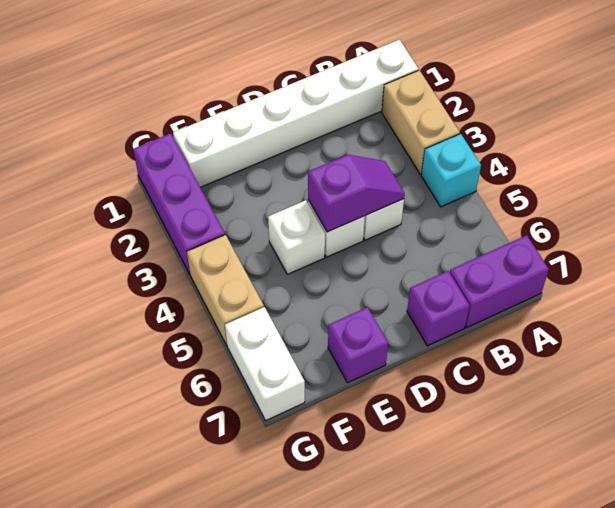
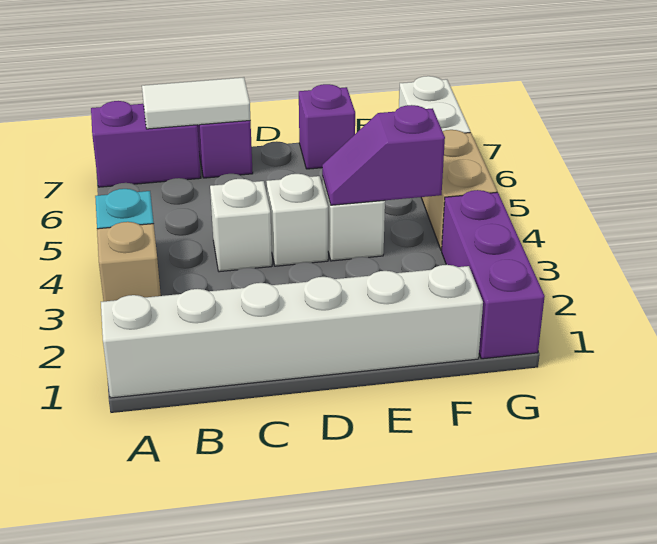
tan 1x2 brick [382,70,460,174] -> tan 1x1 brick [97,222,161,301]
none -> white 1x2 tile [142,77,250,129]
purple 1x2 slope [308,155,405,232] -> purple 1x2 slope moved to [322,105,445,205]

